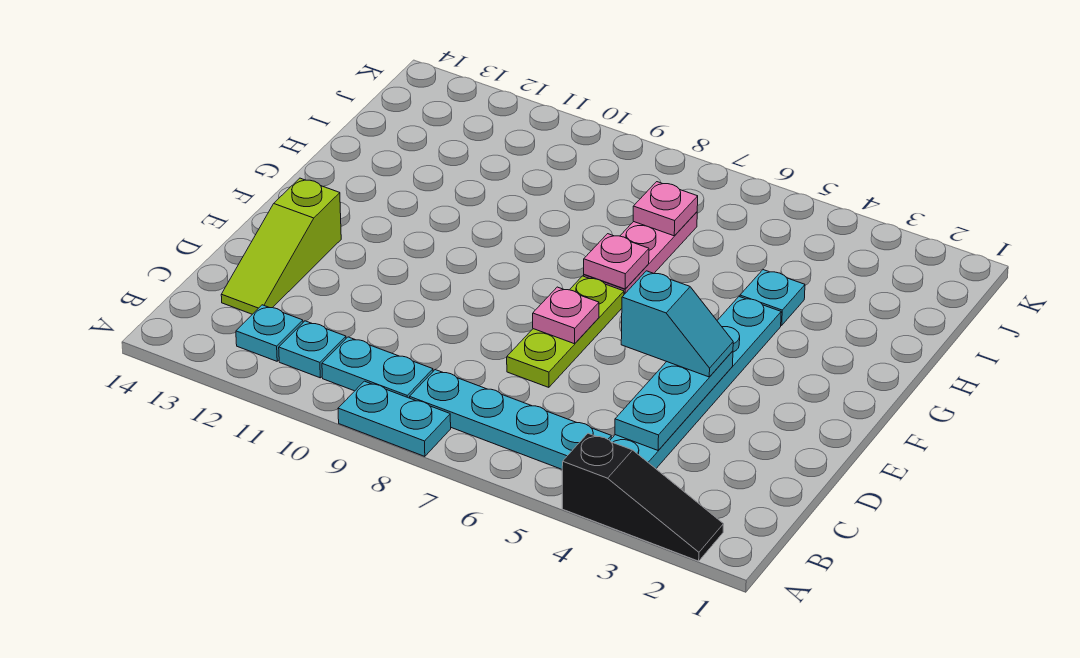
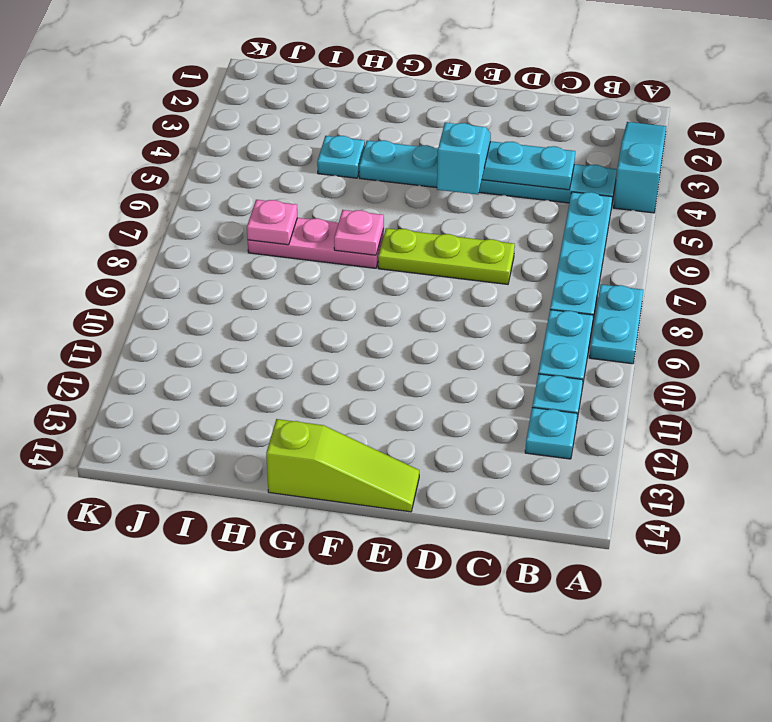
black 1x3 slope [562,433,724,561] -> cyan 1x3 slope [614,122,666,213]
lime 1x3 slope [221,178,341,314] -> lime 1x3 slope moved to [266,419,419,512]
pink 1x1 plate [533,287,599,344] -> none

